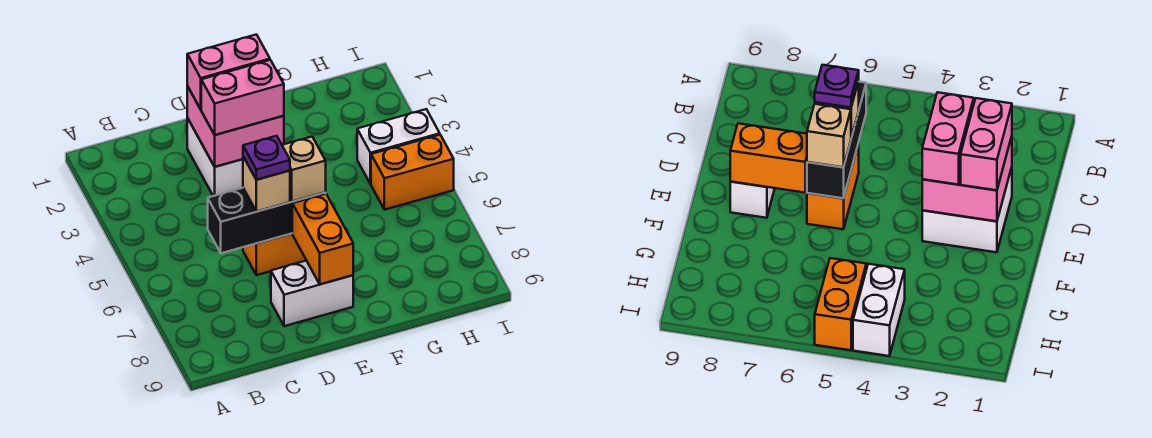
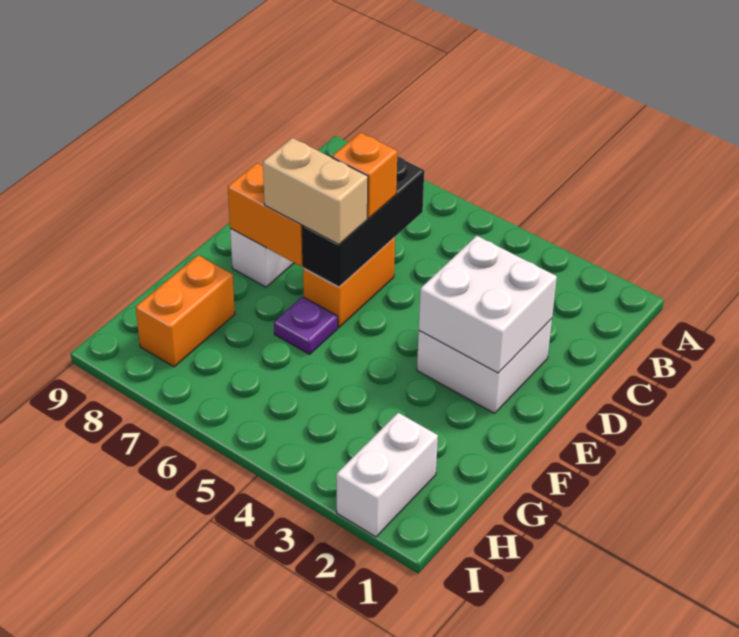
pink 2x2 brick [187,86,284,167] -> white 2x2 brick [419,236,557,373]
pink 1x2 brick [187,35,270,109] -> none
pink 1x2 brick [201,60,284,135] -> none
tan 1x1 brick [243,157,290,211] -> orange 1x1 brick [332,133,397,218]
purple 1x1 plate [243,136,290,180] -> purple 1x1 plate moved to [274,297,338,354]
tan 1x1 brick [282,137,326,202] -> tan 1x2 brick [263,138,368,244]
white 1x2 brick [357,109,440,184] -> white 1x2 brick moved to [336,413,438,537]
orange 1x2 brick [371,135,454,210] -> orange 1x2 brick moved to [136,255,235,367]

